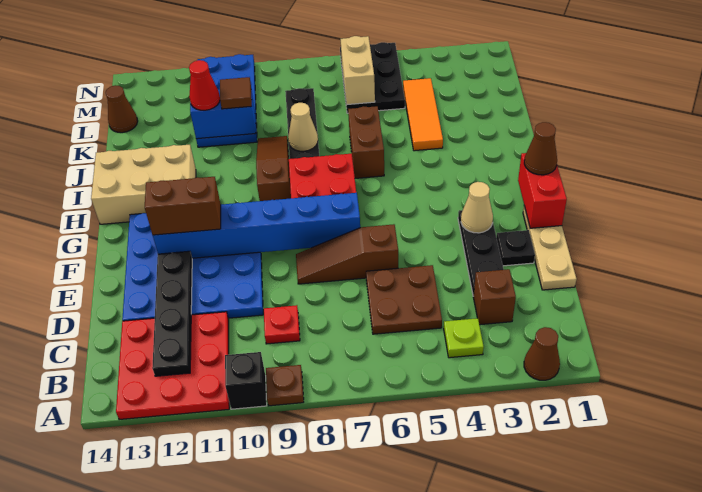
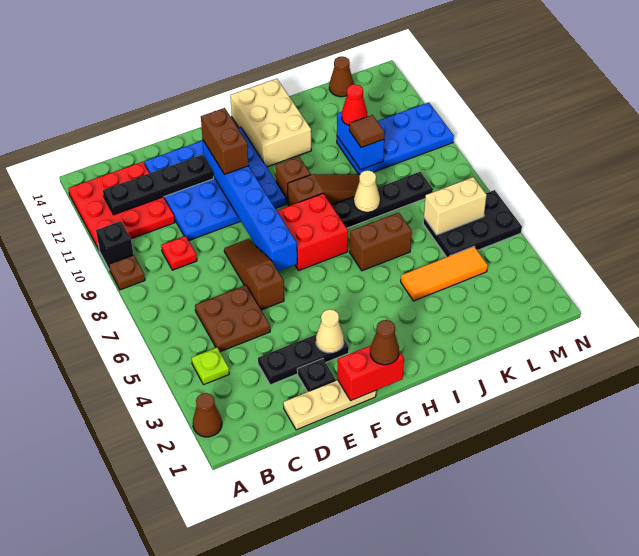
brown 1x1 brick [473,269,516,325] -> brown 1x1 brick moved to [276,157,311,204]

